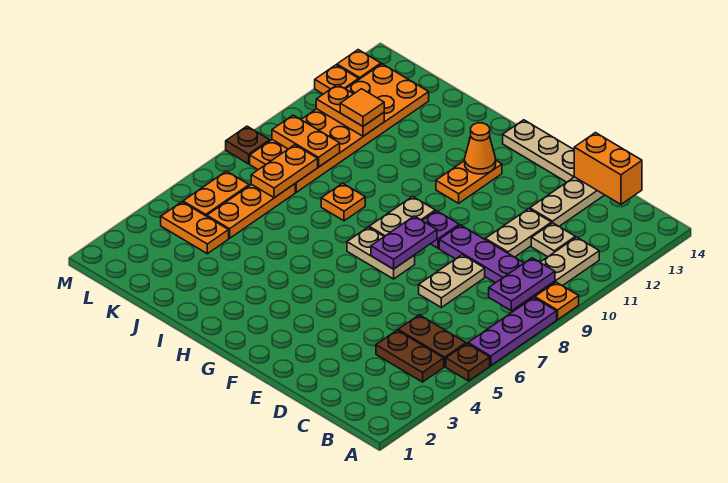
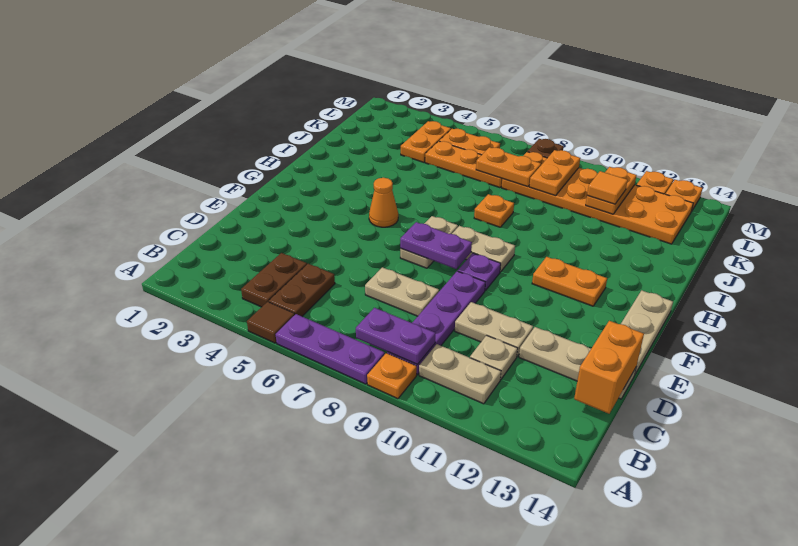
brown 1x1 plate [446,344,490,381] -> brown 1x1 tile [247,302,295,343]
orange 1x1 cone [465,123,496,174] -> orange 1x1 cone moved to [369,178,398,227]

